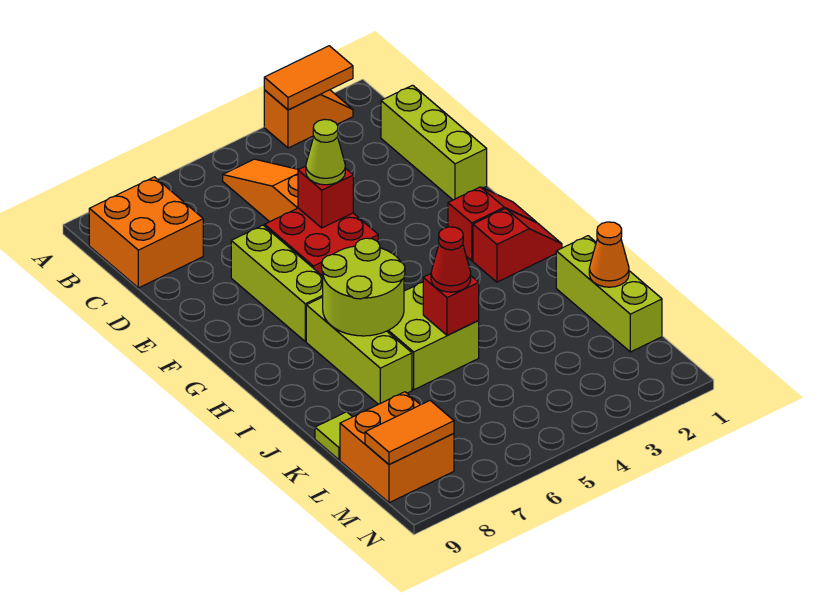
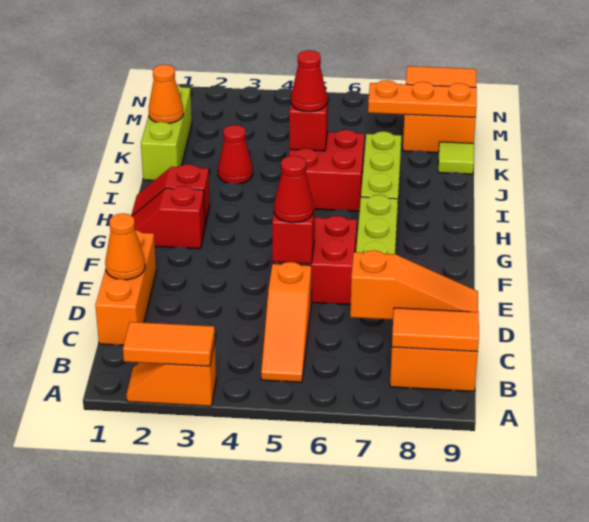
none -> orange 1x2 tile [392,308,479,352]
lime 1x3 brick [381,85,487,200] -> orange 1x3 brick [95,230,156,345]
none -> orange 1x3 slope [350,250,478,320]
none -> orange 1x1 cone [105,213,145,280]
lime 1x1 cone [306,119,345,185] -> red 1x1 cone [274,156,313,223]
lime 2x2 round brick [322,238,405,336] -> none
lime 2x2 brick [387,282,479,390] -> red 2x2 brick [289,130,364,211]
none -> red 1x1 cone [218,125,253,184]
none -> orange 1x3 plate [368,80,477,117]

